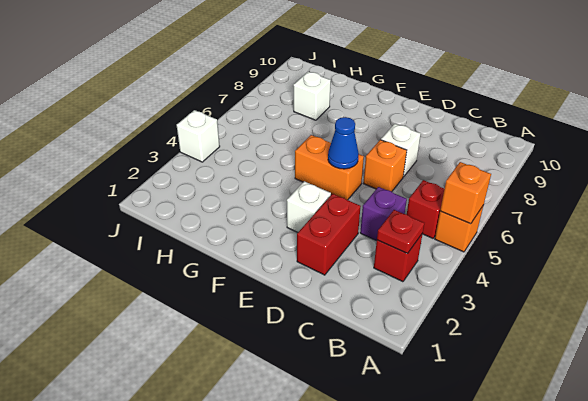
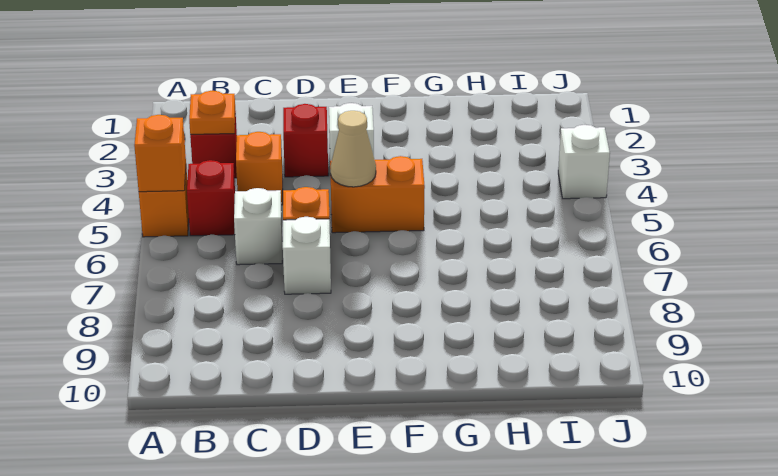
red 1x1 plate [377,210,424,254] -> orange 1x1 plate [189,91,235,134]
purple 1x1 brick [360,187,407,241] -> orange 1x1 brick [236,132,283,205]
red 1x2 brick [297,194,361,275] -> red 1x1 brick [283,104,328,177]
blue 1x1 cone [328,117,359,169] -> tan 1x1 cone [330,111,376,187]
white 1x1 brick [293,72,331,120] -> white 1x1 brick moved to [234,188,282,265]

